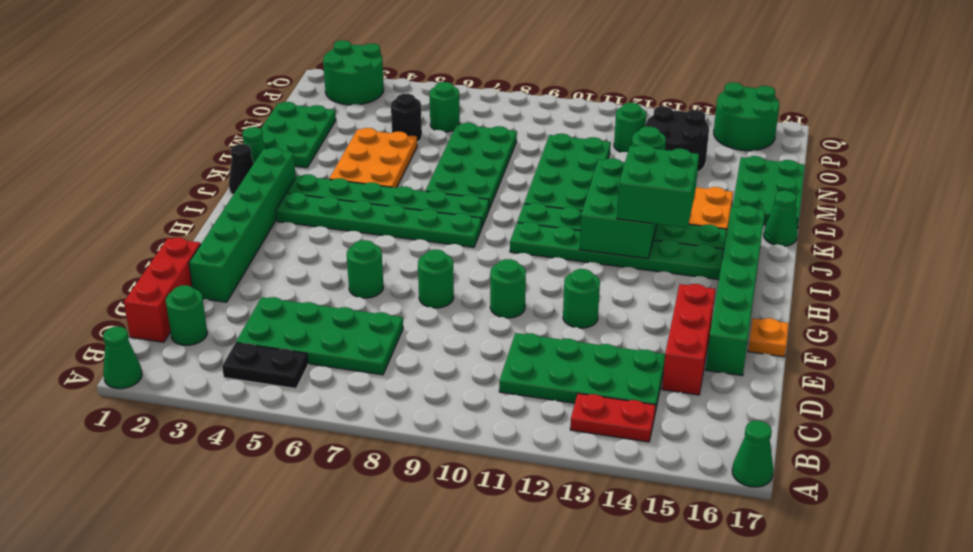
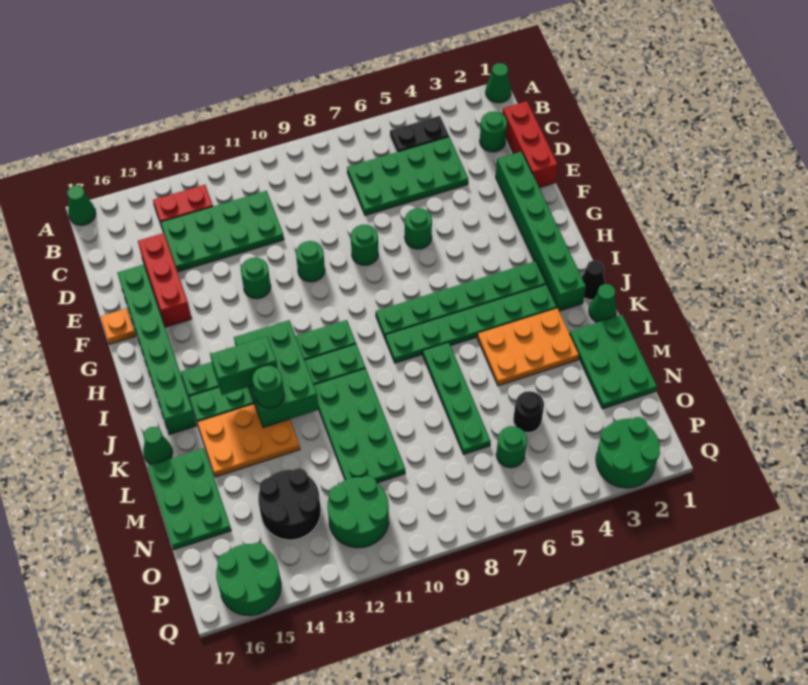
green 2x2 brick [617,145,699,228] -> green 1x2 brick [210,337,277,395]
orange 2x3 plate [329,128,417,188] -> orange 2x3 plate turned to [477,308,579,386]
green 2x4 plate [426,123,517,209] -> green 1x4 plate [423,342,491,454]
green 1x1 round brick [614,103,646,152] -> green 2x2 round brick [327,476,389,548]

